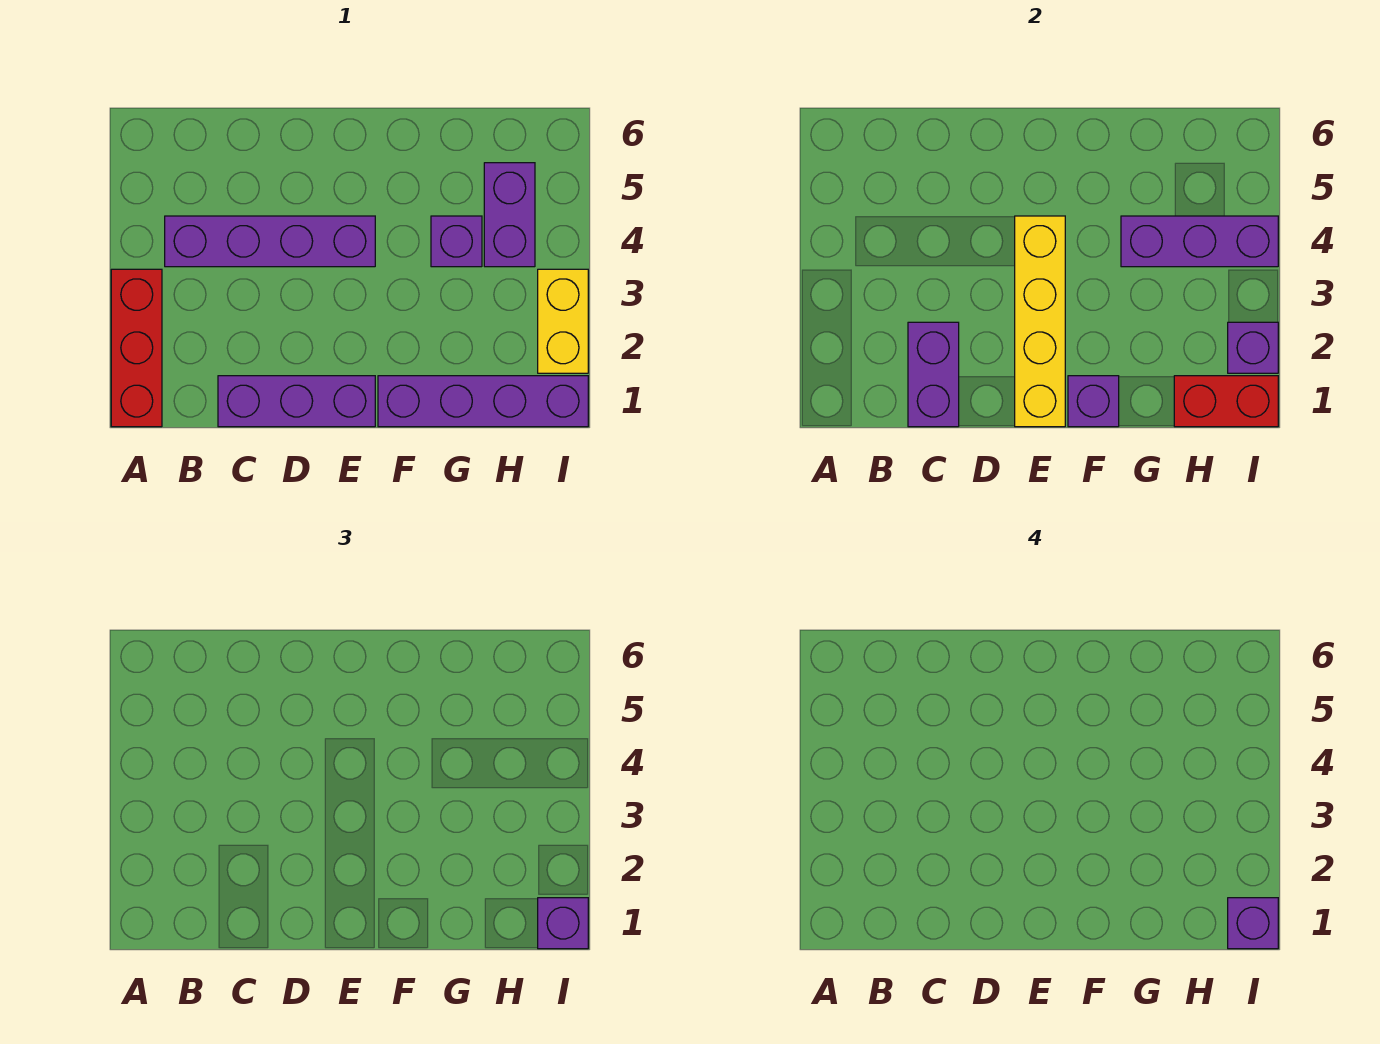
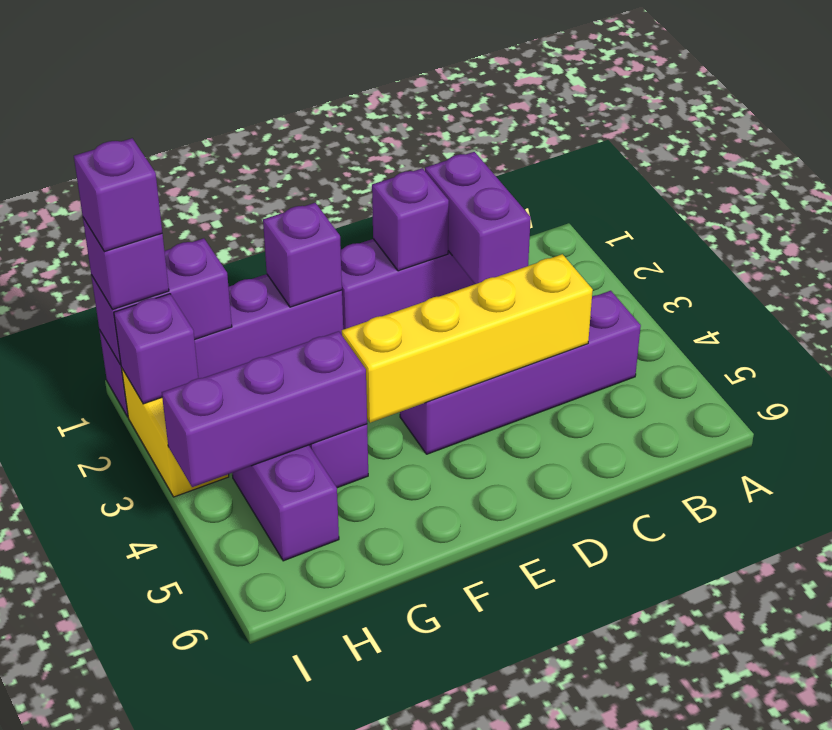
red 1x3 brick [111,269,162,427] -> none
none -> purple 1x1 brick [372,168,449,271]
yellow 1x4 brick [1015,216,1065,427] -> yellow 1x4 brick turned to [342,254,593,423]
red 1x2 brick [1174,376,1278,427] -> purple 1x2 brick [91,238,232,365]

